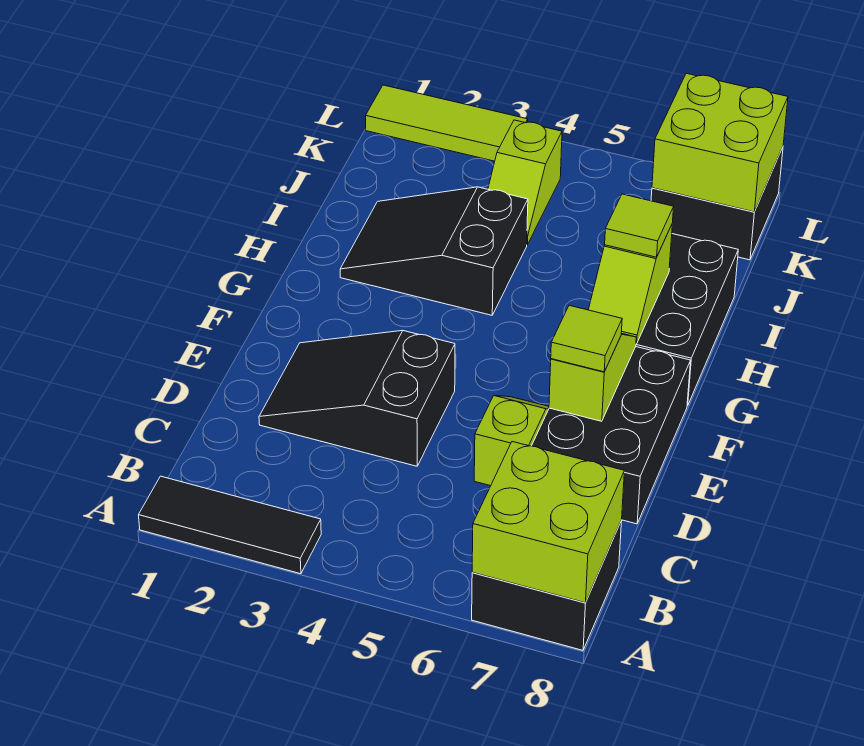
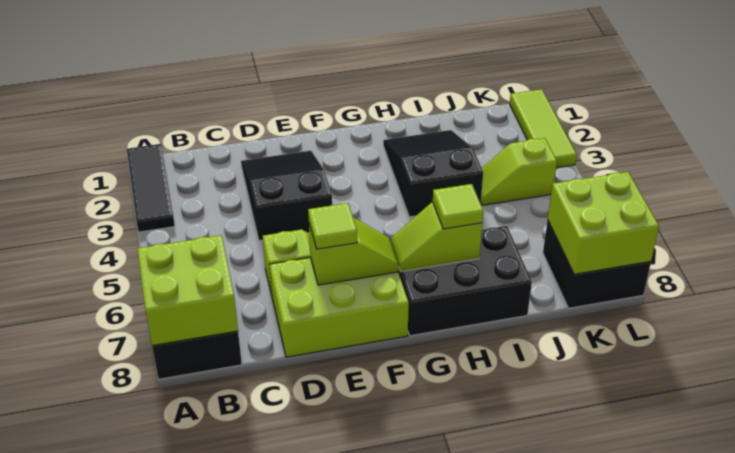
black 2x3 brick [532,347,691,524] -> lime 2x3 brick [269,258,409,357]

